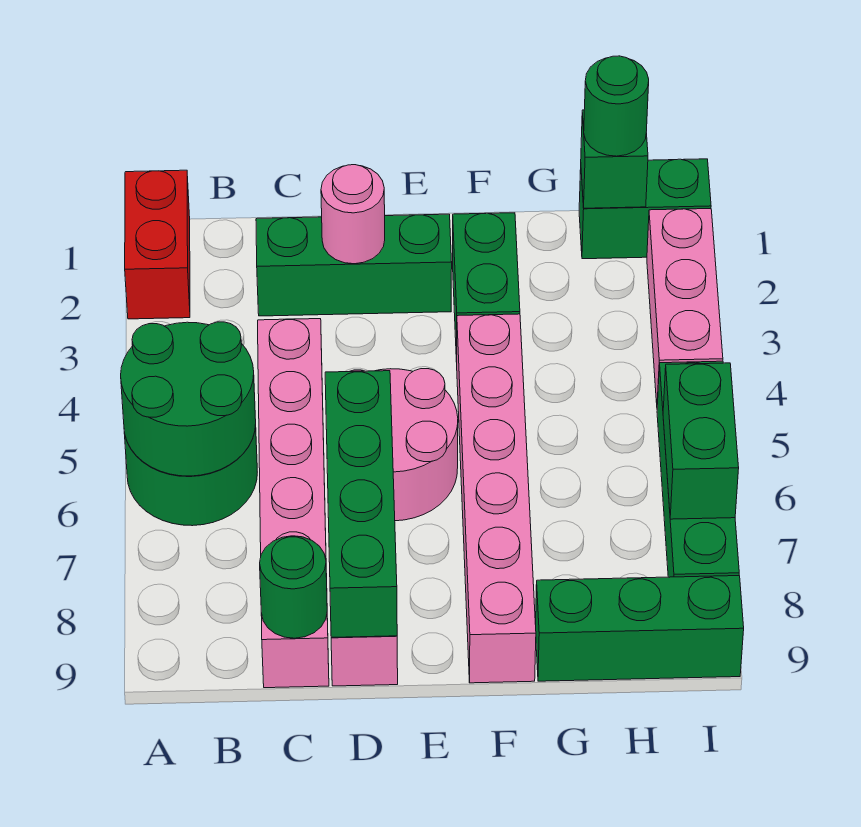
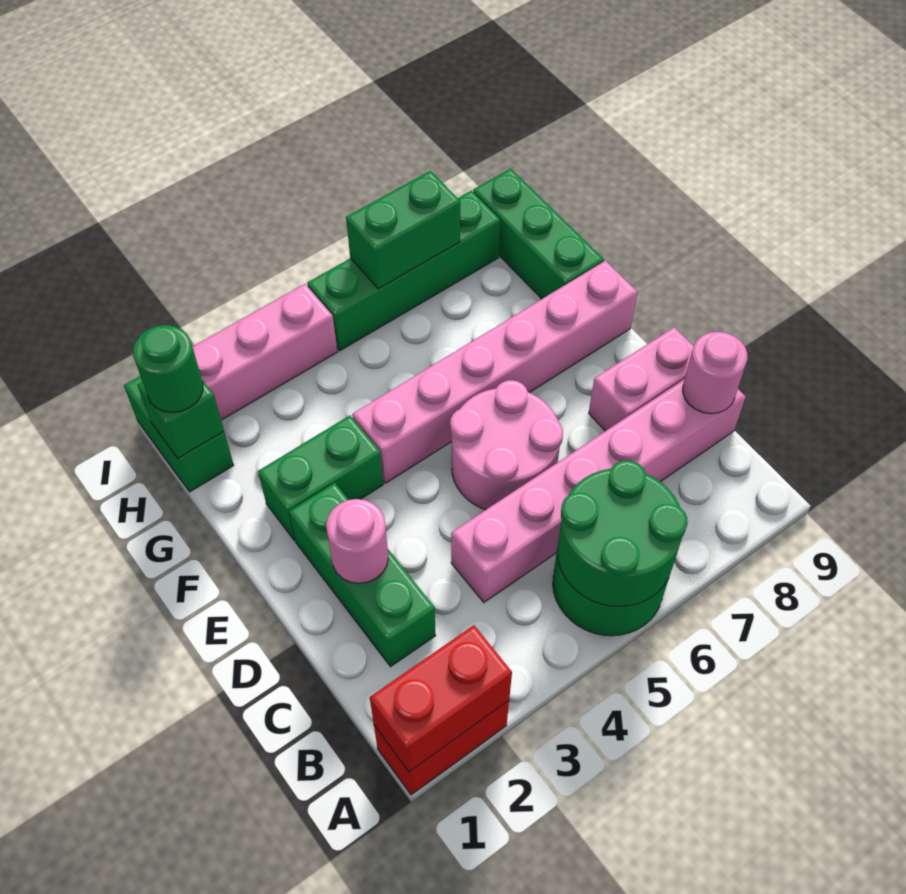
none -> red 1x2 brick [370,625,512,772]
green 1x1 round brick [260,536,327,638] -> pink 1x1 round brick [683,332,747,414]
green 1x4 brick [325,371,397,637] -> none

